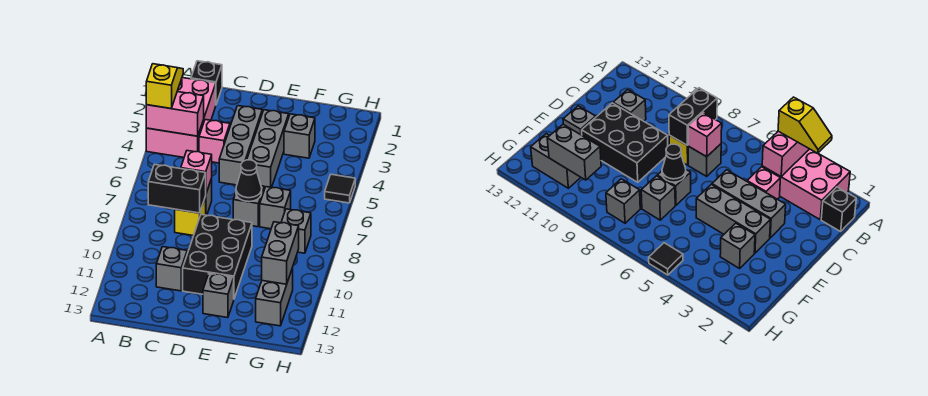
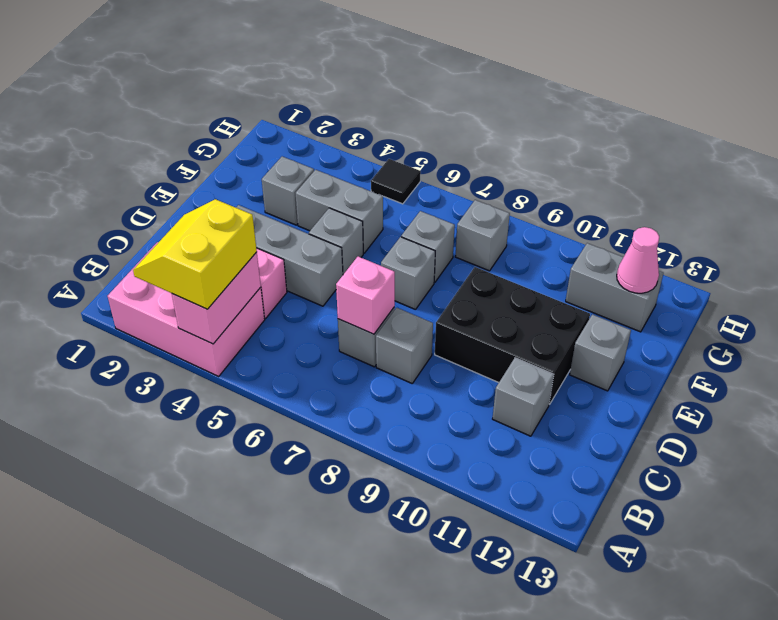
yellow 1x2 slope [146,64,183,109] -> yellow 2x2 slope [133,199,257,309]
black 1x1 brick [191,61,222,104] -> none
black 1x2 brick [148,164,206,213] -> none
yellow 1x1 brick [175,197,206,236] -> grey 1x1 brick [376,308,433,383]
grey 1x3 brick [247,110,289,189] -> grey 1x1 brick [309,208,363,274]
black 1x1 cone [236,160,262,202] -> none
grey 1x2 brick [262,222,299,284] -> grey 1x2 brick moved to [296,170,383,253]
none -> pink 1x1 cone [617,227,659,293]

